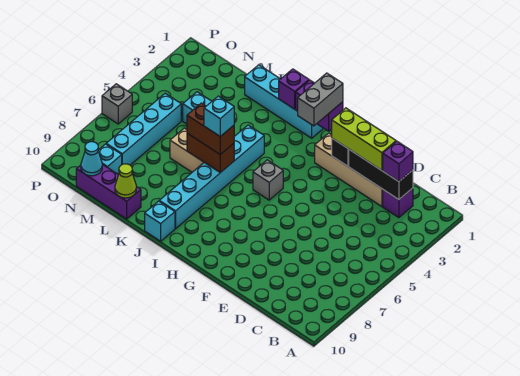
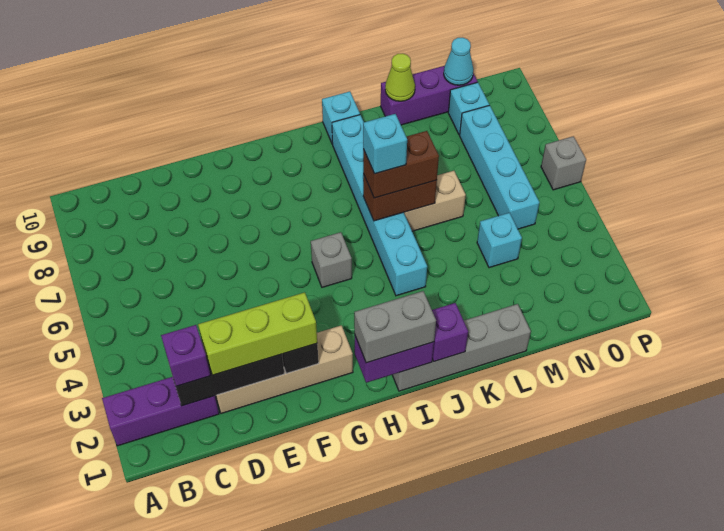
purple 1x1 brick [383,188,413,218] -> purple 1x3 brick [102,377,219,446]
grey 1x2 brick [298,73,343,126] -> grey 1x2 brick turned to [354,291,436,363]
cyan 1x4 brick [245,65,324,138] -> grey 1x4 brick [393,304,531,391]

